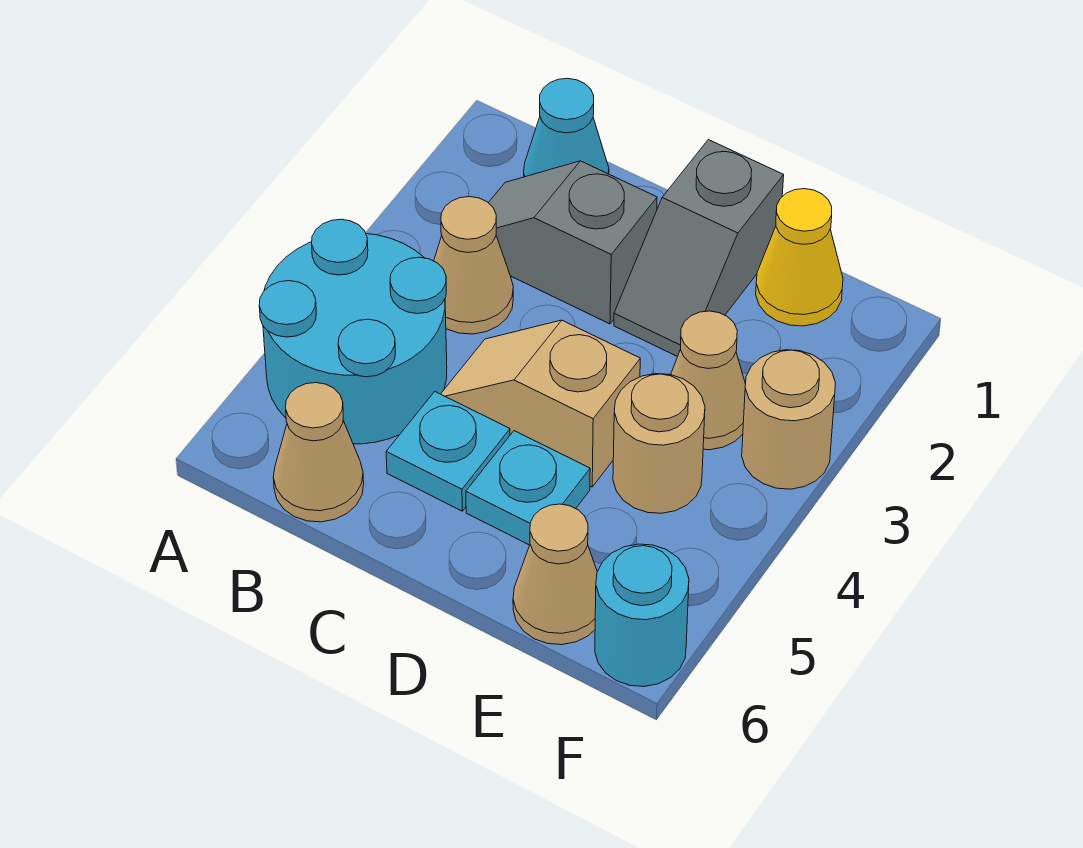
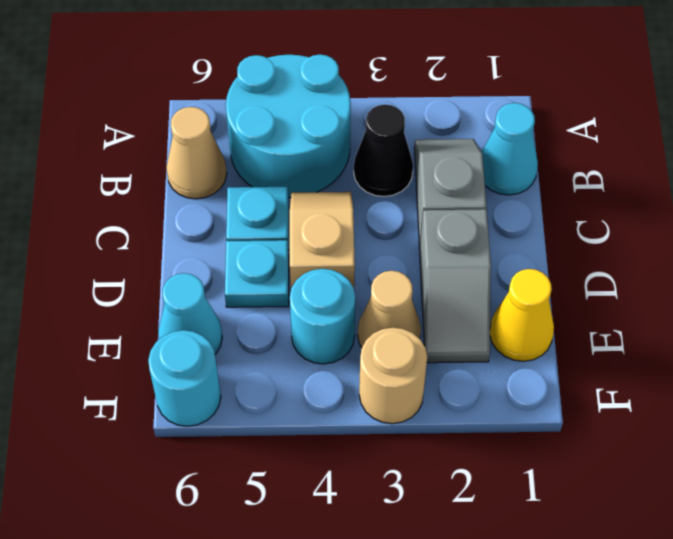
tan 1x1 cone [434,197,513,334] -> black 1x1 cone [354,105,413,197]
grey 1x2 slope [614,140,784,357] -> grey 1x2 slope turned to [420,209,491,363]
tan 1x1 round brick [613,374,705,513] -> cyan 1x1 round brick [290,269,355,364]
tan 1x1 cone [513,504,597,645] -> cyan 1x1 cone [158,273,222,354]

